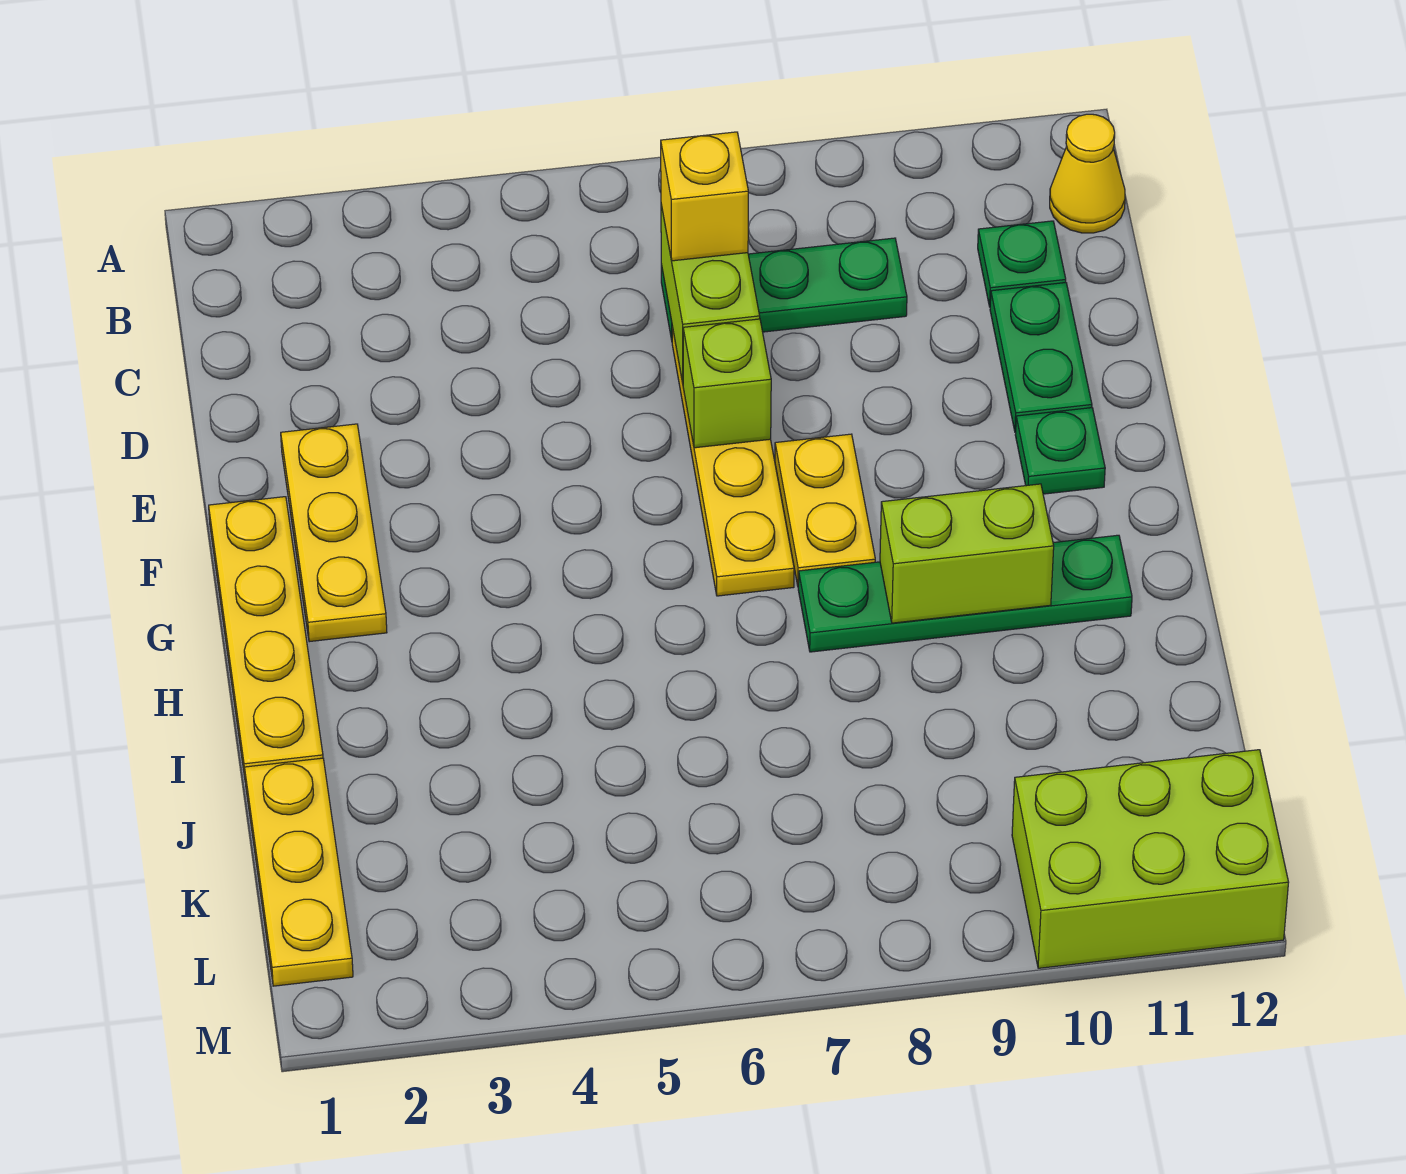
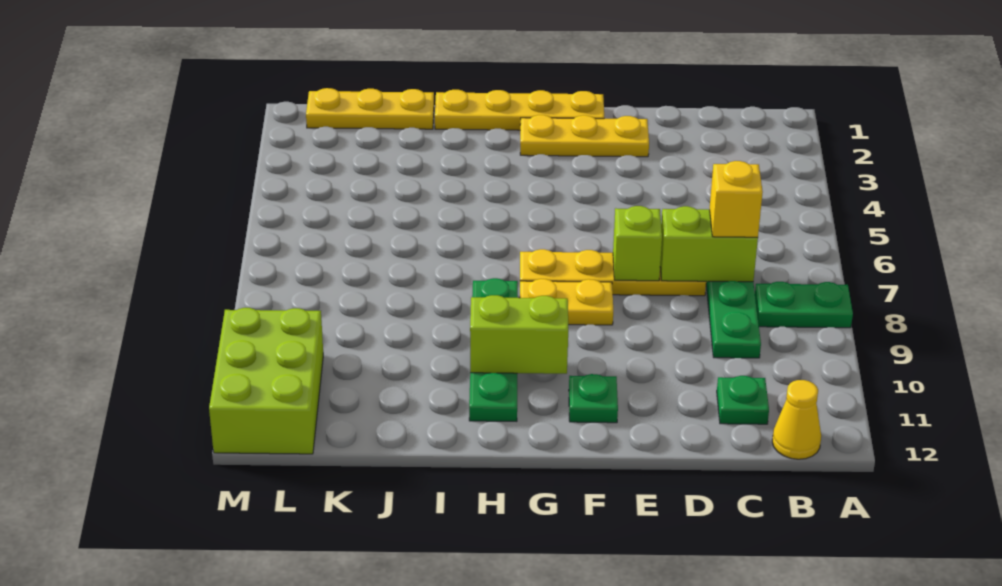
green 1x2 plate [990,283,1092,432] -> green 1x2 plate moved to [755,282,853,328]
lime 1x2 brick [880,484,1054,623] -> lime 1x2 brick turned to [470,295,568,374]

